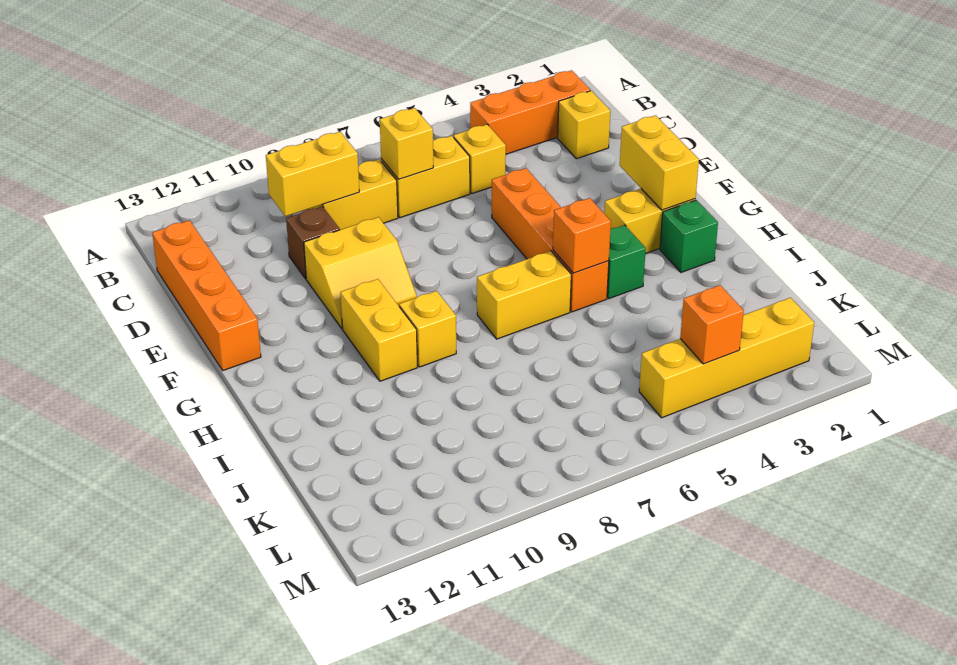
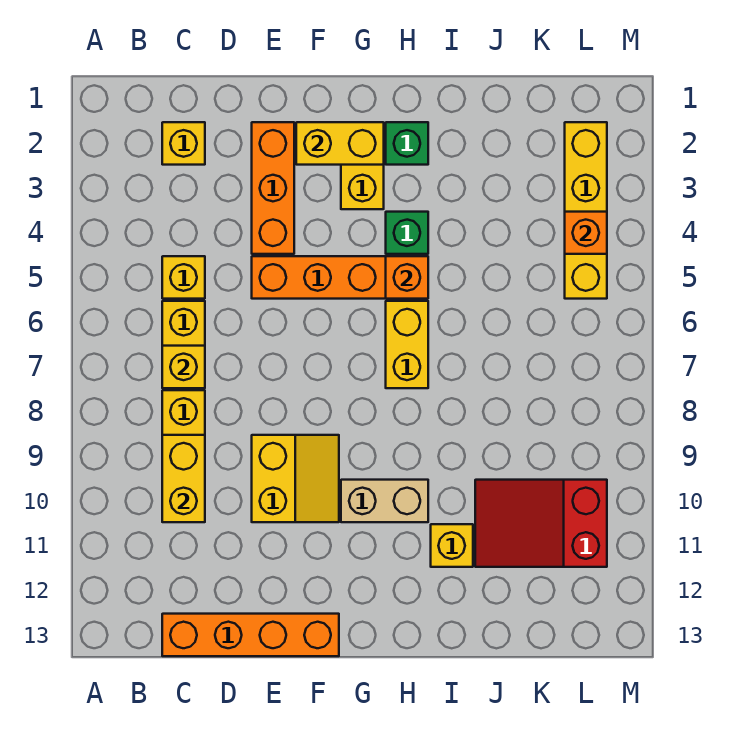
orange 1x3 brick [470,70,590,154] -> orange 1x3 brick moved to [252,122,294,254]
brown 1x1 brick [286,206,340,279] -> none
yellow 1x2 brick [341,279,417,381] -> tan 1x2 brick [341,480,428,522]
yellow 1x1 brick [399,291,456,367] -> yellow 1x1 brick moved to [431,524,473,567]
none -> red 2x3 slope [475,480,607,567]

